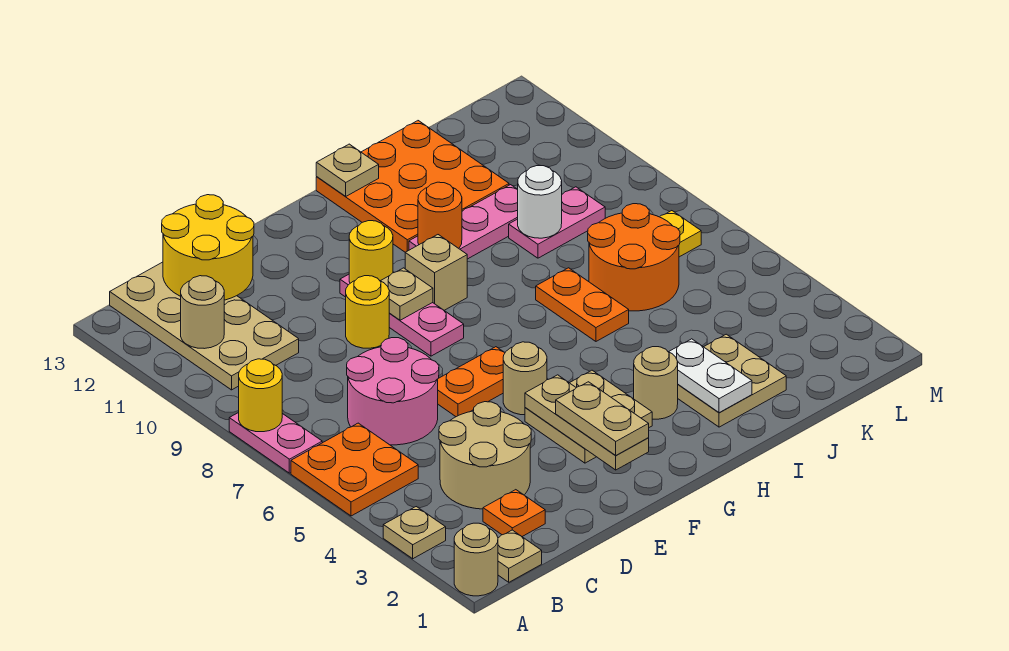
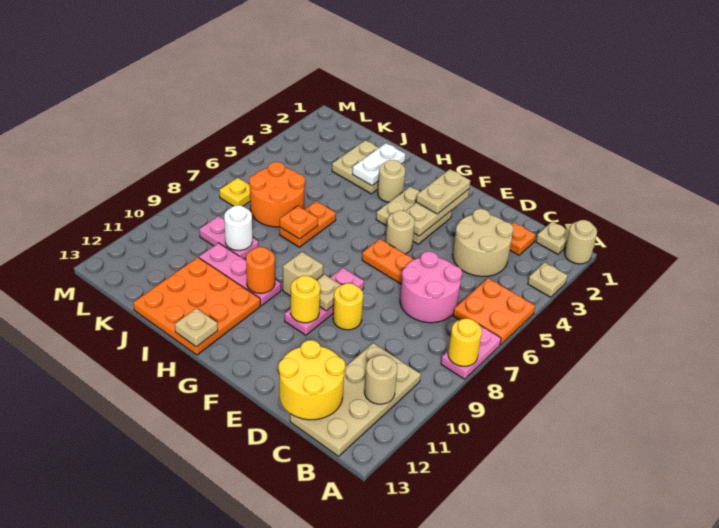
none -> orange 1x1 plate [280,206,318,239]

